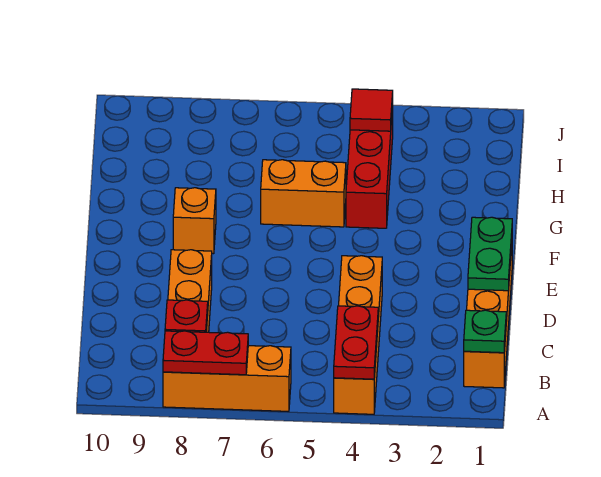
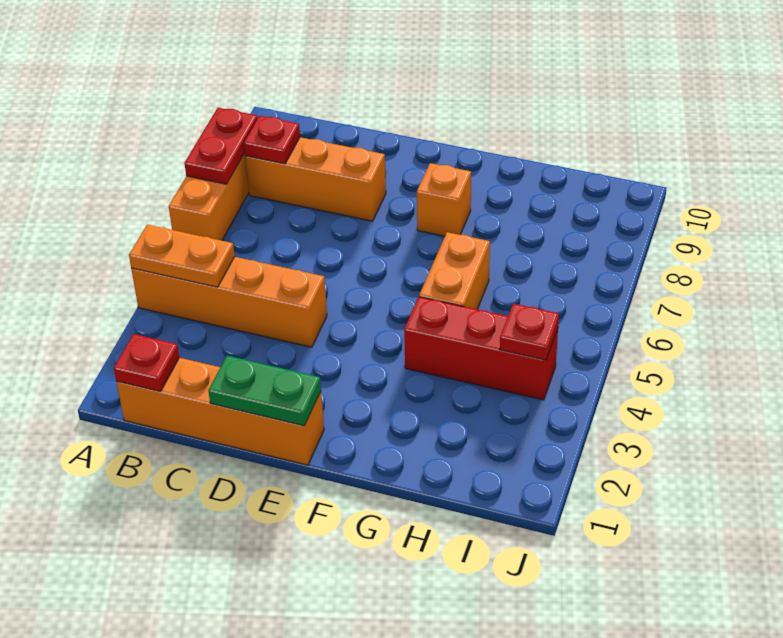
red 1x2 plate [334,306,378,379] -> orange 1x2 plate [129,225,235,287]
green 1x1 plate [464,310,506,353] -> red 1x1 plate [114,334,179,392]
red 1x1 tile [350,89,393,131] -> red 1x1 plate [500,304,559,360]

